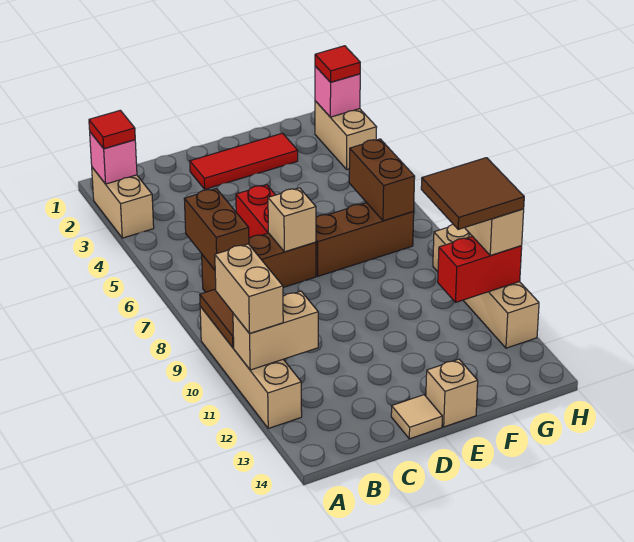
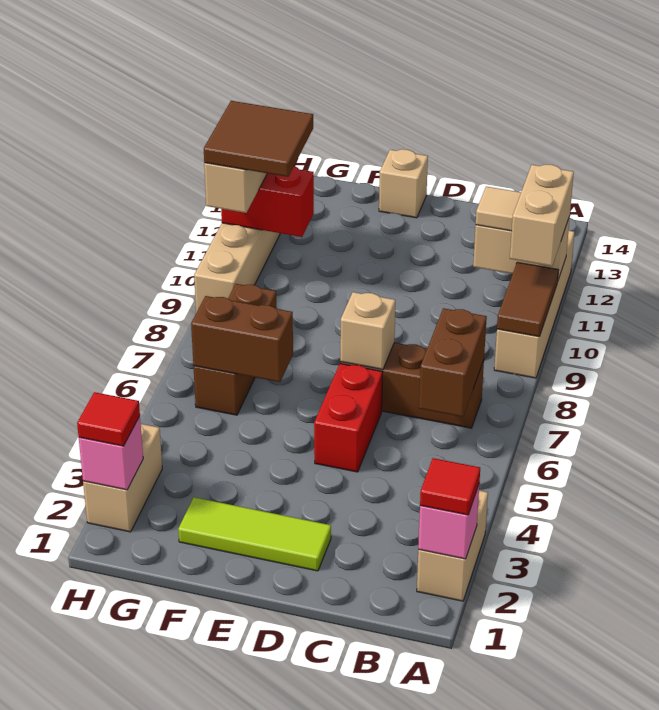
red 1x3 tile [190,133,298,189] -> lime 1x3 tile [178,497,331,571]
tan 1x1 tile [391,395,442,439] -> tan 1x1 tile moved to [476,187,521,231]
brown 1x3 brick [316,203,414,276] -> brown 1x3 brick turned to [193,284,276,415]
brown 1x2 brick [349,139,415,221] -> brown 1x2 brick turned to [191,296,293,382]

